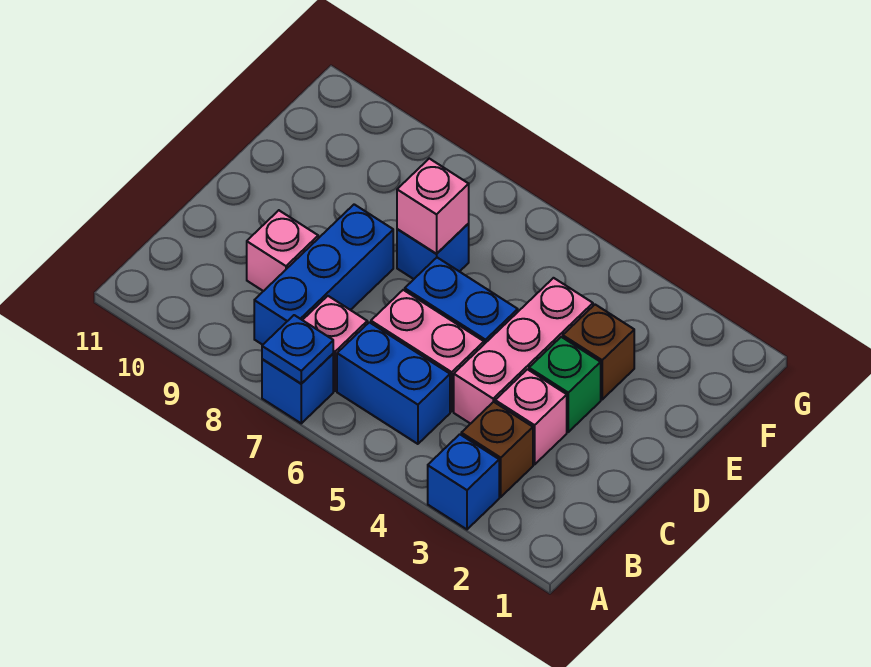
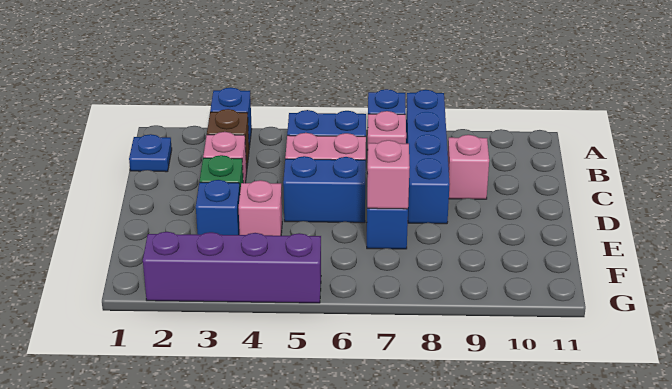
blue 1x1 plate [262,315,333,384] -> blue 1x1 plate moved to [129,134,172,172]
blue 1x3 brick [254,204,393,345] -> blue 1x4 brick [406,90,450,224]
pink 1x3 brick [454,278,593,424] -> pink 1x1 brick [239,180,282,236]
brown 1x1 brick [563,305,634,399] -> blue 1x1 brick [196,180,240,235]
none -> purple 1x4 brick [143,232,321,303]

